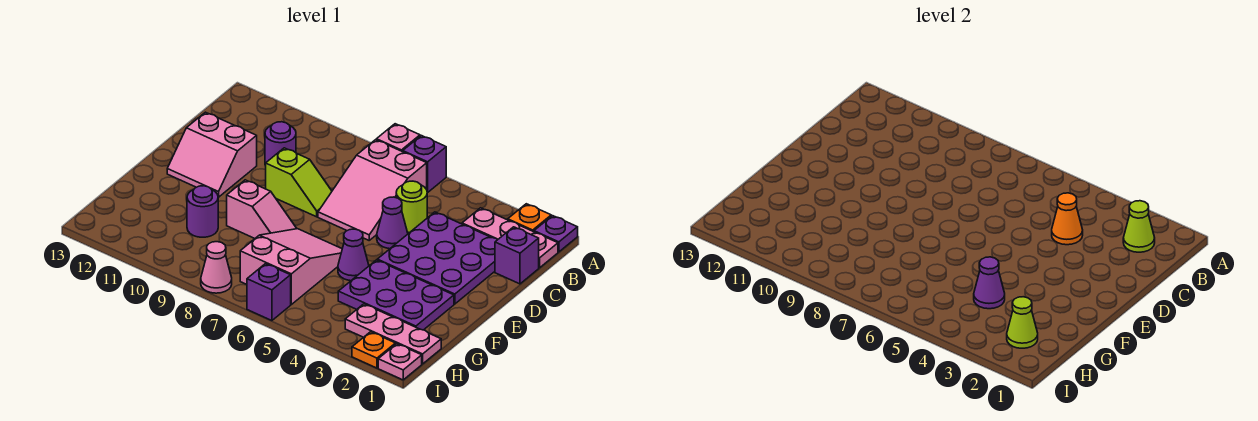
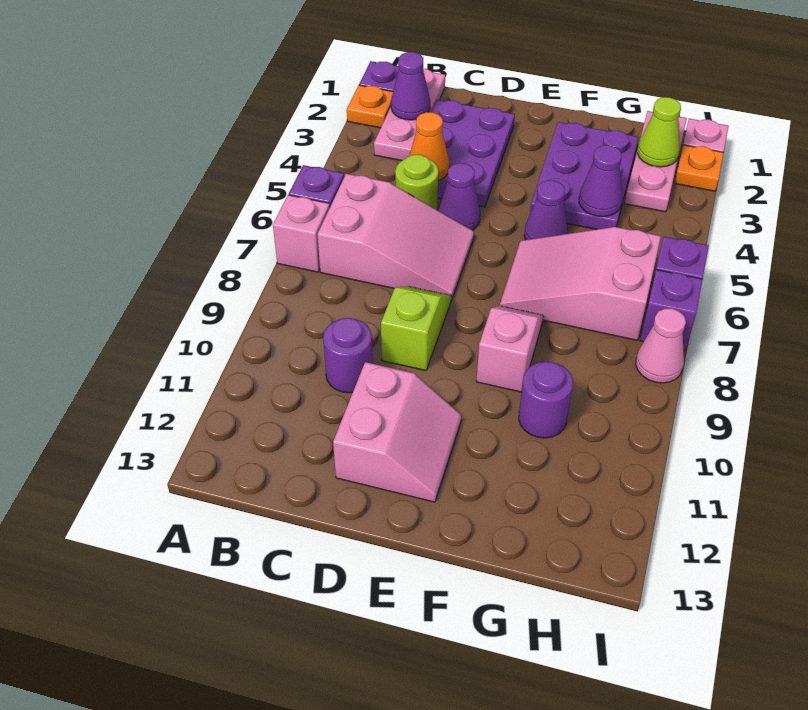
lime 1x1 cone [1123,201,1155,252] -> purple 1x1 cone [391,52,430,120]
purple 1x1 brick [495,227,539,284] -> purple 1x1 brick moved to [640,270,703,351]
purple 3x3 plate [377,212,498,304] -> purple 2x3 plate [432,100,515,207]

